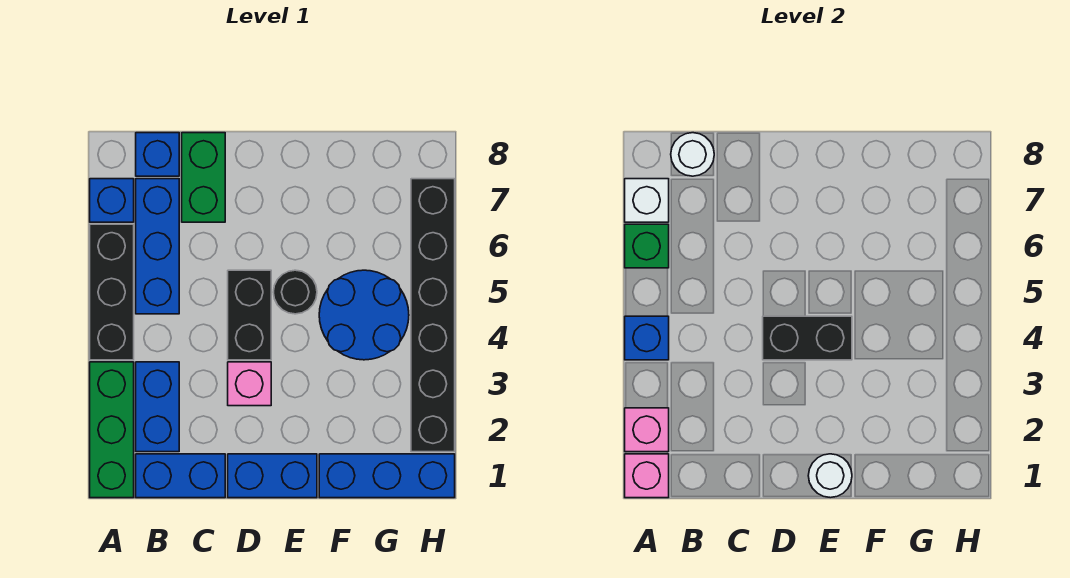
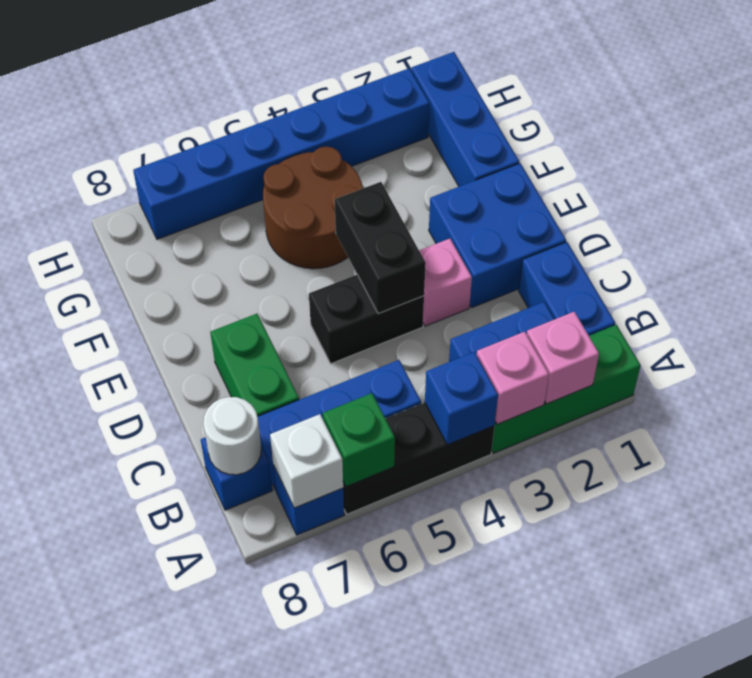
pink 1x1 brick [625,454,669,498] -> pink 1x1 brick moved to [477,332,549,424]
green 1x2 brick [182,133,225,222] -> green 1x2 brick turned to [210,314,299,417]
blue 1x2 brick [228,454,317,498] -> blue 2x2 brick [429,163,566,307]
white 1x1 round brick [808,454,852,498] -> none
black 1x1 round brick [273,270,317,314] -> none
blue 2x2 round brick [319,270,409,360] -> brown 2x2 round brick [263,147,363,269]
black 1x6 brick [411,179,455,452] -> blue 1x6 brick [133,68,430,239]

